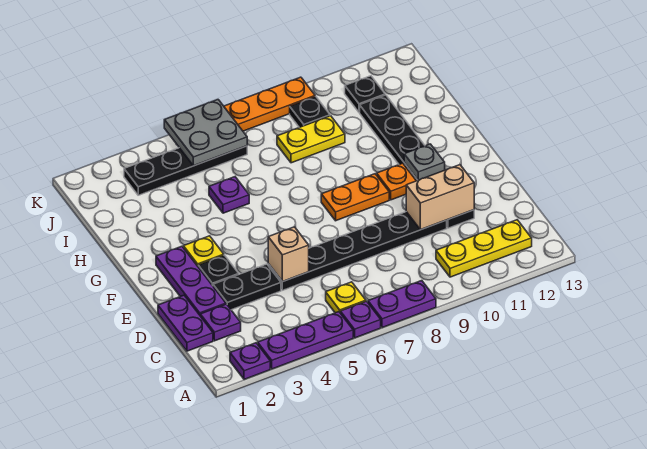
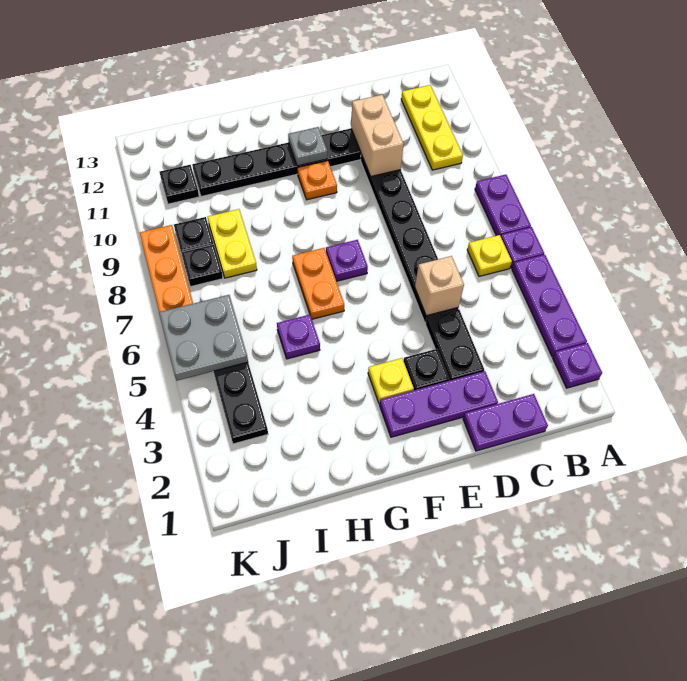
purple 1x1 plate [200,304,241,341] -> purple 1x1 plate moved to [326,240,368,281]
orange 1x2 plate [321,174,389,221] -> orange 1x2 plate moved to [292,248,344,319]
none -> black 1x1 plate [181,244,223,287]

